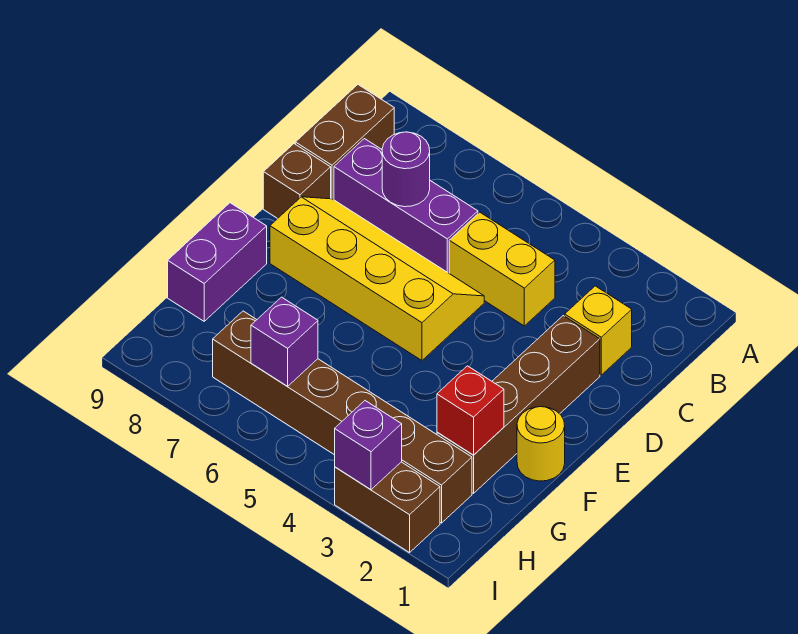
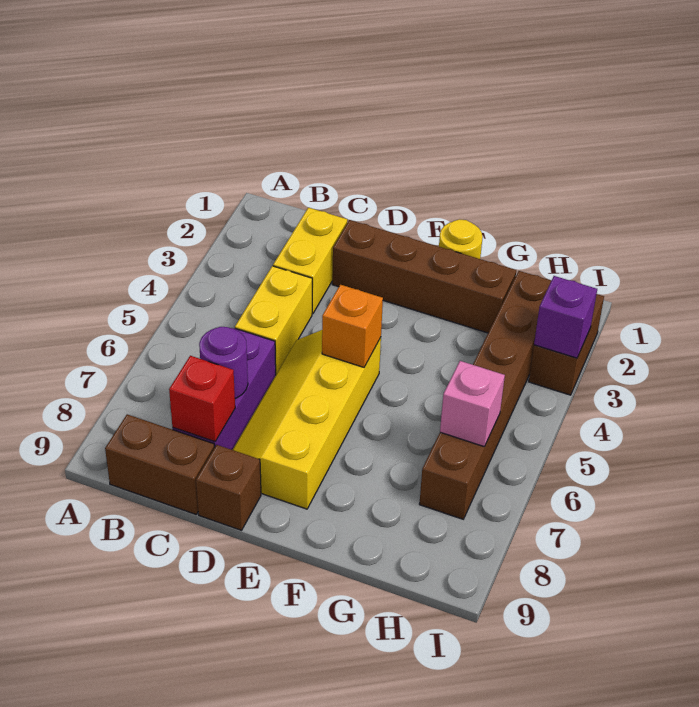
yellow 1x1 brick [565,286,632,375] -> yellow 1x2 brick [273,208,347,314]
none -> orange 1x1 brick [322,285,383,367]
purple 1x2 brick [168,203,267,321] -> none
red 1x1 brick [437,366,504,455] -> red 1x1 brick moved to [169,356,235,441]
purple 1x1 brick [251,297,318,386] -> pink 1x1 brick [440,361,505,446]

